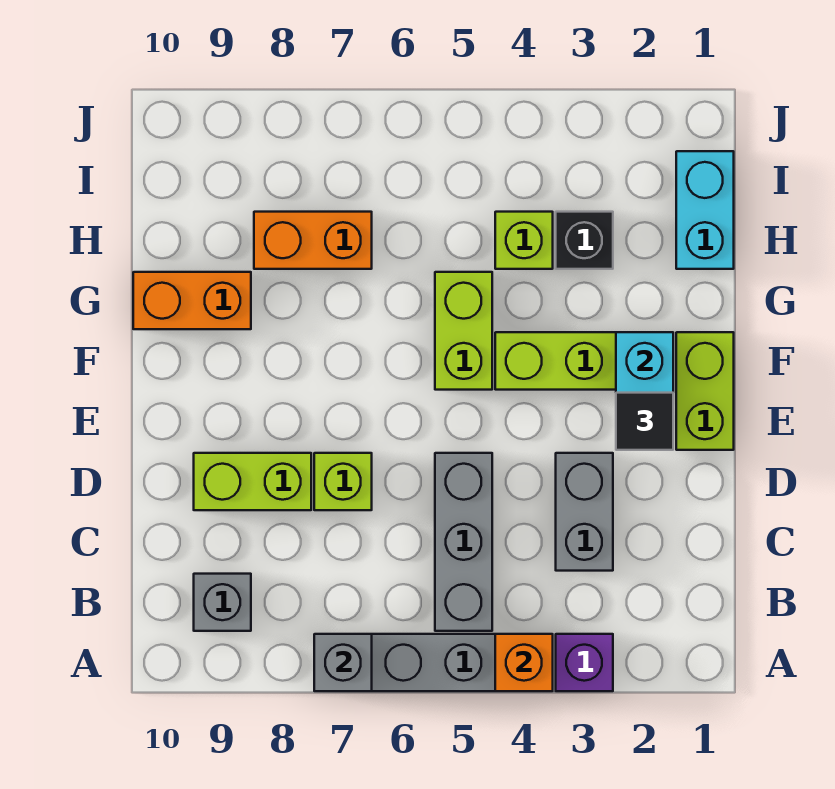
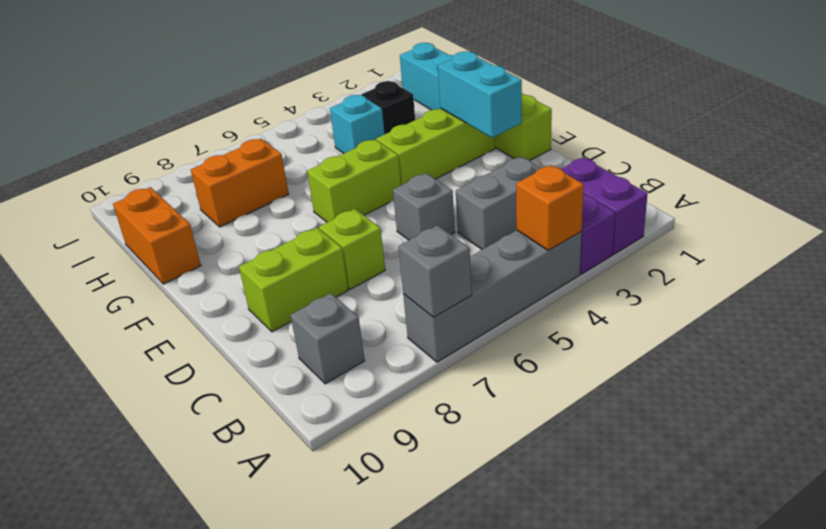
none -> purple 1x2 brick [561,157,648,254]
grey 1x3 brick [435,453,492,631] -> grey 1x1 brick [393,173,455,240]
grey 1x2 brick [556,453,613,571] -> grey 1x2 brick turned to [456,157,540,249]
black 1x1 tile [616,393,673,450] -> none
lime 1x2 brick [435,272,492,390] -> lime 1x2 brick turned to [307,139,401,222]
orange 1x2 brick [133,272,251,329] -> orange 1x2 brick turned to [113,187,201,284]
lime 1x1 brick [495,212,553,269] -> cyan 1x1 brick [330,95,385,153]

